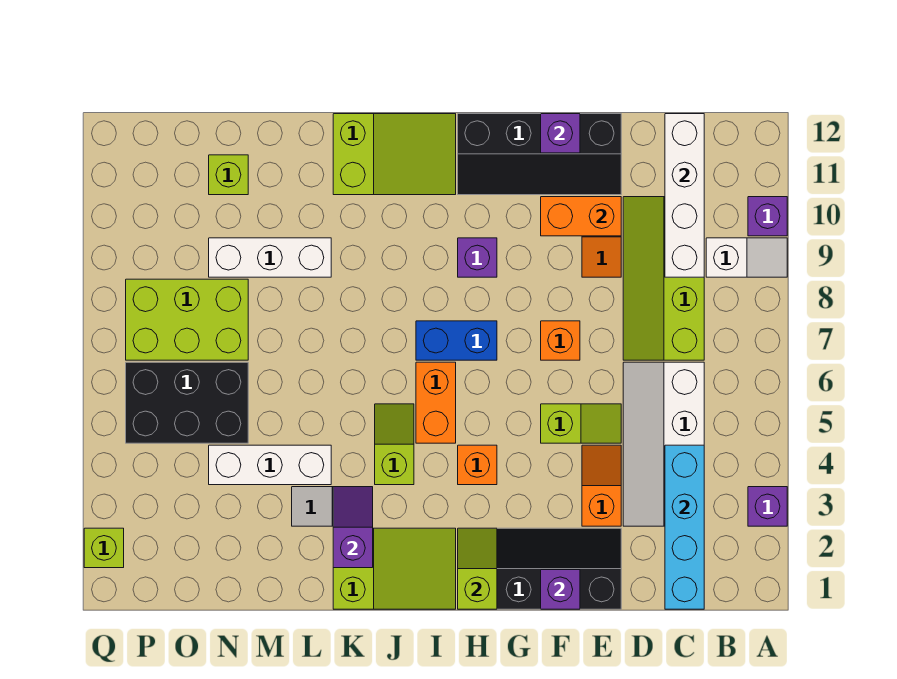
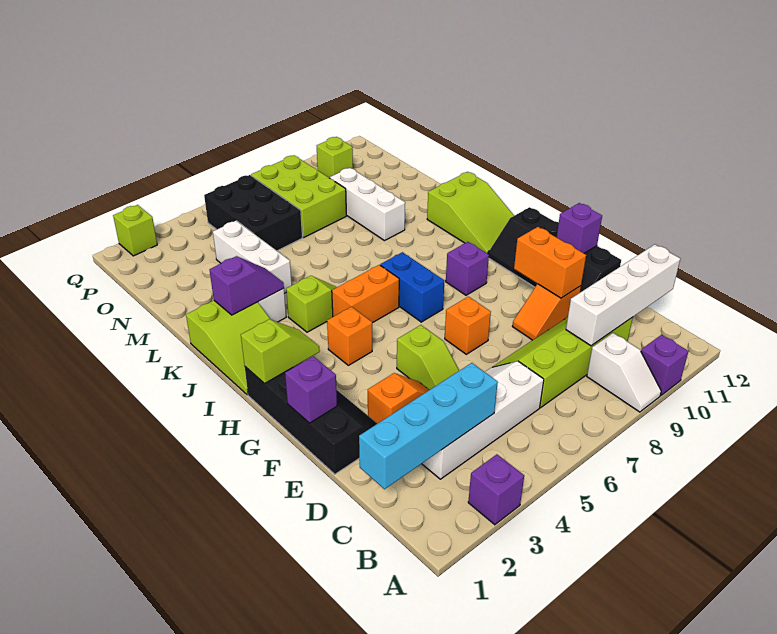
lime 1x1 brick [209,155,248,195] -> lime 1x1 brick moved to [317,137,353,178]

